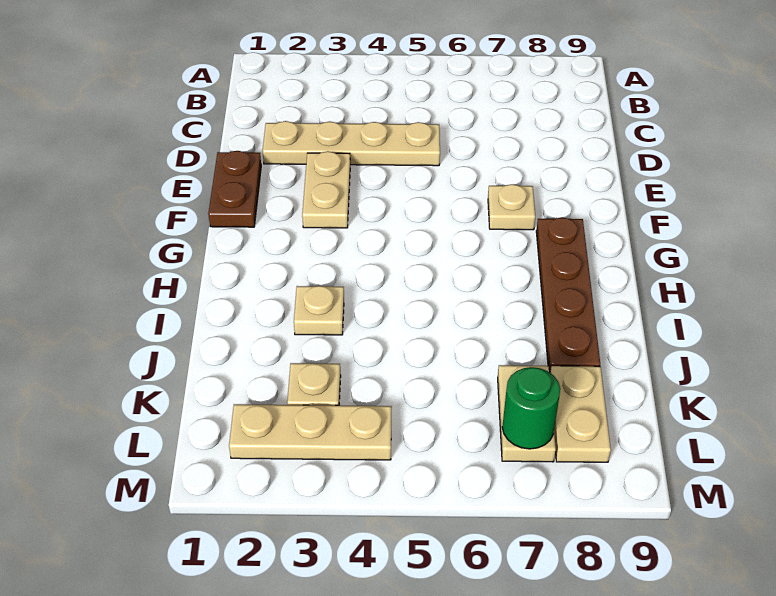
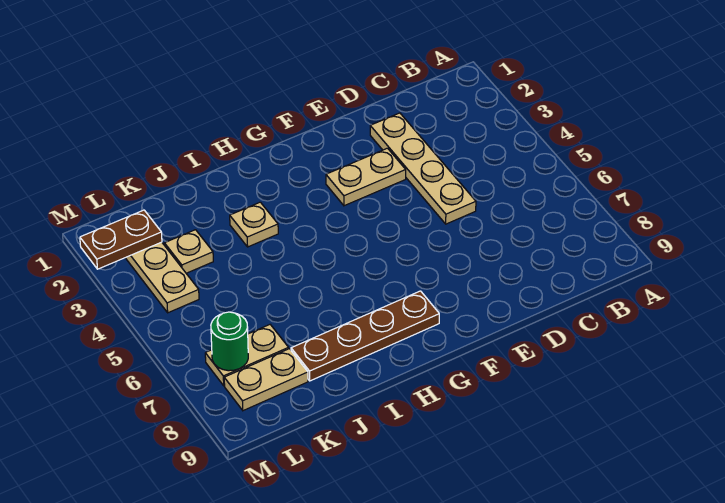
brown 1x2 plate [208,151,261,227] -> brown 1x2 plate moved to [80,210,162,269]
tan 1x1 plate [488,184,535,230] -> none

